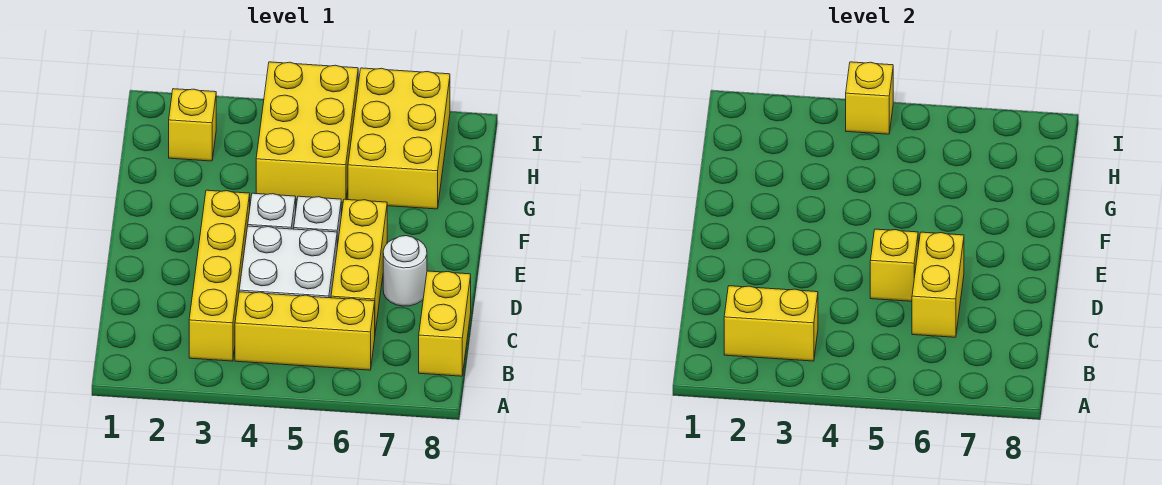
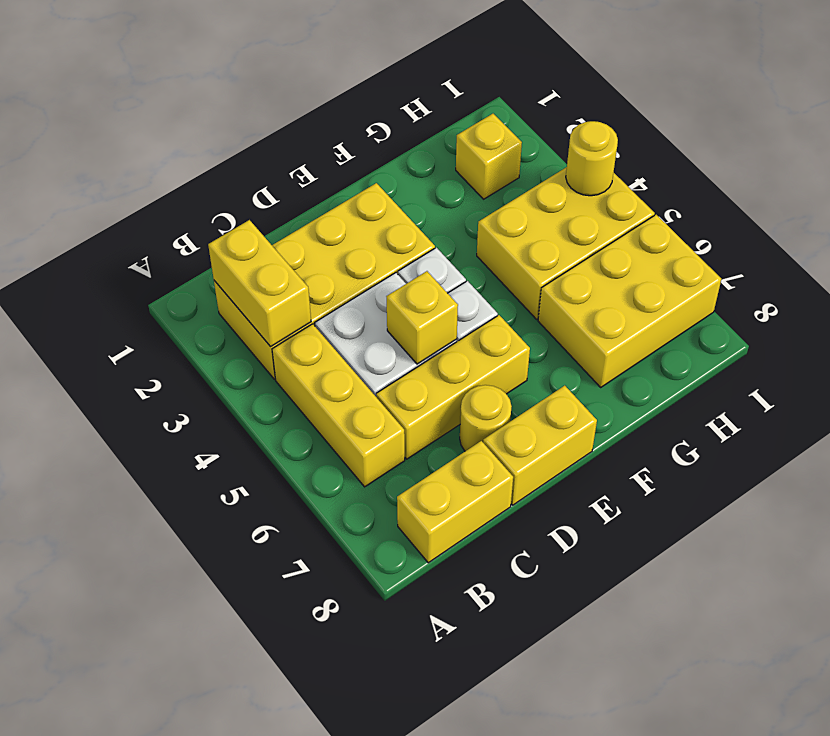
yellow 1x4 brick [189,190,250,361] -> yellow 2x4 brick [214,183,435,379]
yellow 1x2 brick [912,232,964,337] -> yellow 1x2 brick moved to [483,386,597,505]
white 1x1 round brick [383,236,427,306] -> yellow 1x1 round brick [460,385,512,451]
yellow 1x1 brick [846,62,893,134] -> yellow 1x1 round brick [566,121,618,196]

